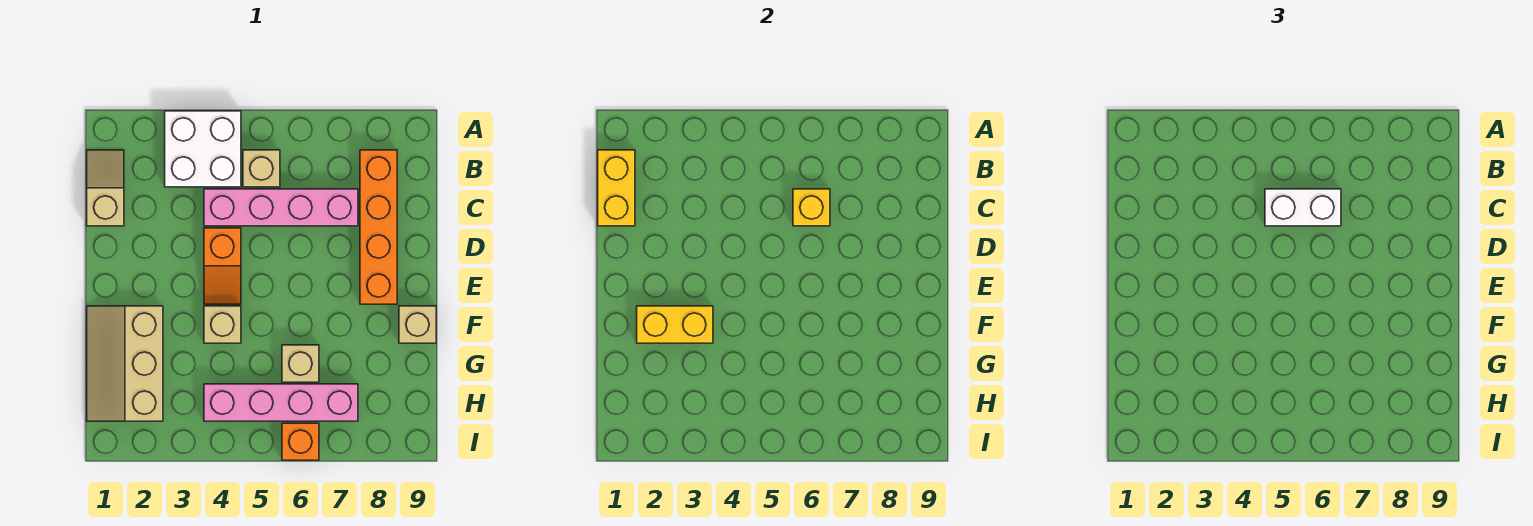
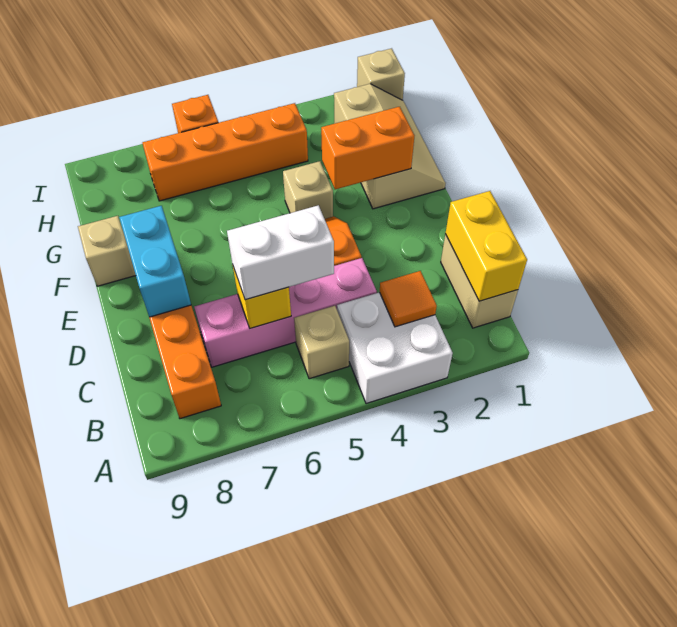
tan 1x2 slope [87,150,124,226] -> tan 1x2 brick [441,234,518,328]
none -> orange 1x1 tile [380,271,437,327]
none -> cyan 1x2 brick [119,206,191,317]
yellow 1x2 brick [637,306,713,343] -> orange 1x2 brick [321,107,414,189]
tan 1x1 brick [282,345,319,382] -> tan 1x1 brick moved to [357,48,405,100]
pink 1x4 brick [204,384,358,421] -> orange 1x4 brick [142,103,308,201]

